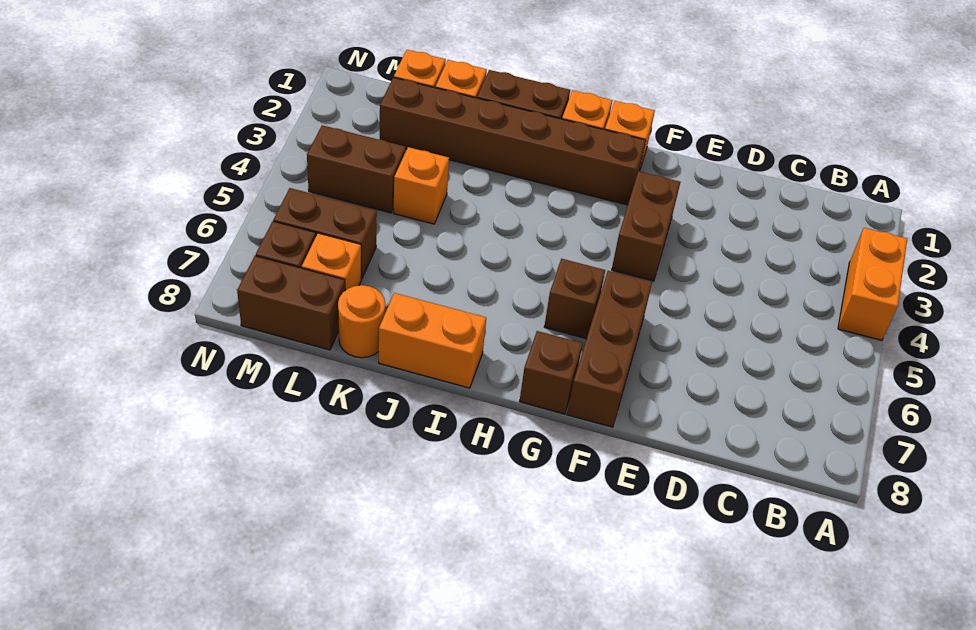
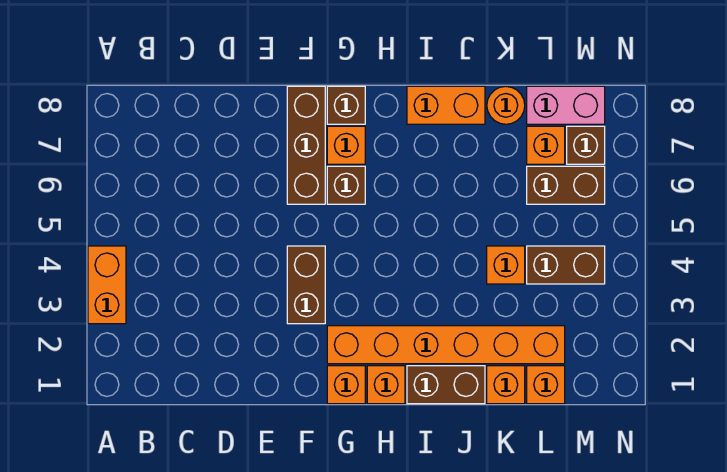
brown 1x6 brick [380,77,646,205] -> orange 1x6 brick [327,326,565,364]
none -> orange 1x1 brick [327,126,365,164]
brown 1x2 brick [237,256,345,350] -> pink 1x2 brick [527,86,605,124]

